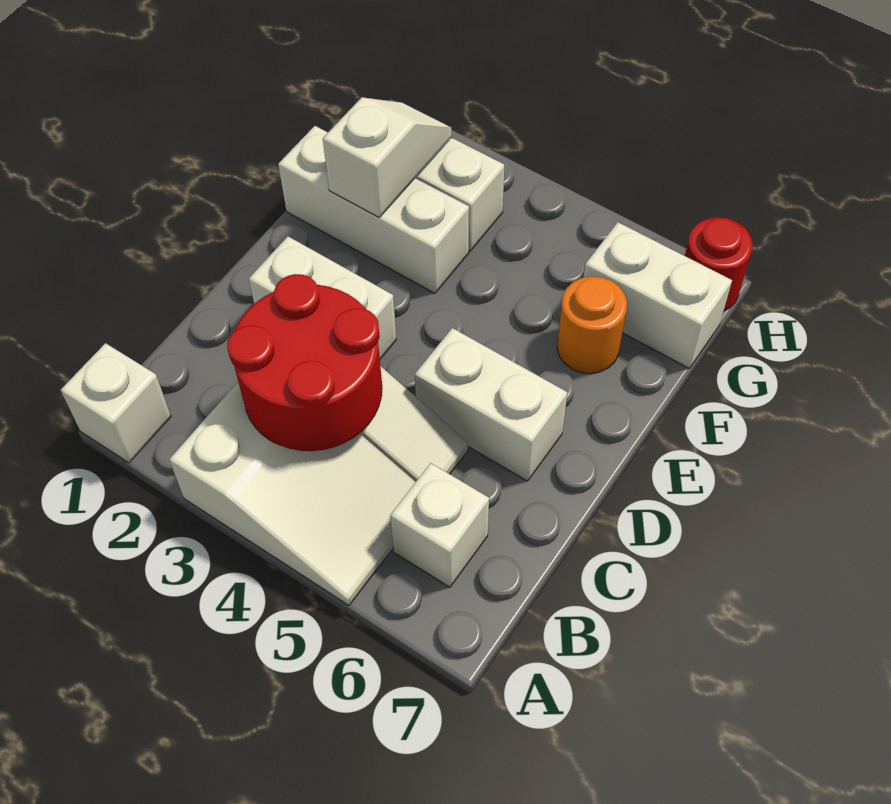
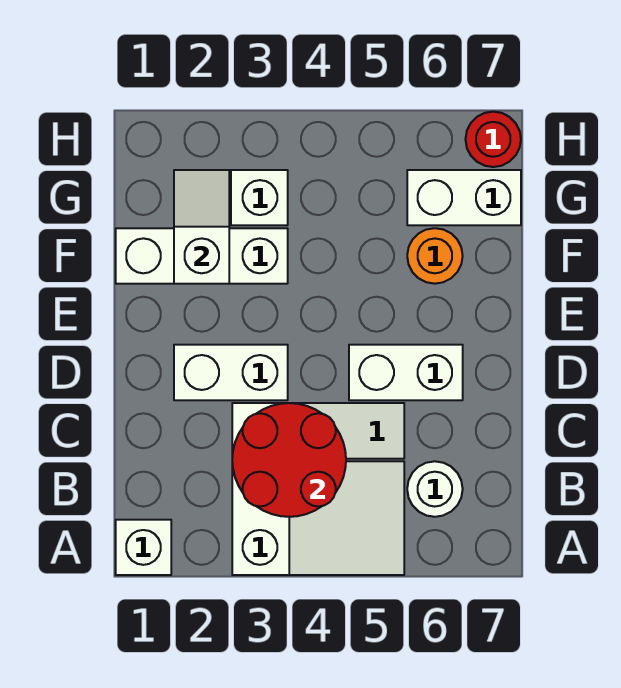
white 1x1 brick [390,463,489,587] -> white 1x1 round brick [407,461,463,517]

